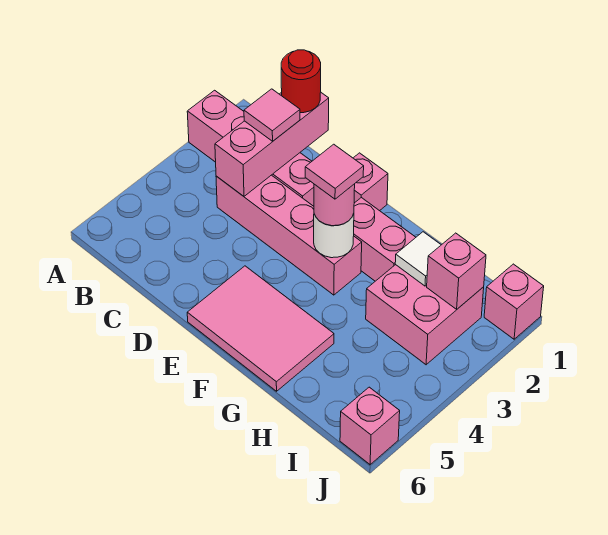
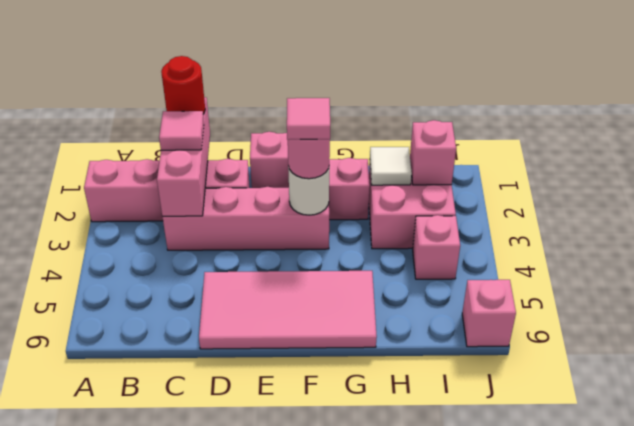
pink 2x3 tile [187,266,334,391] -> pink 2x4 tile [199,271,377,349]
pink 1x1 brick [484,264,544,339] -> pink 1x1 brick moved to [413,215,460,279]

